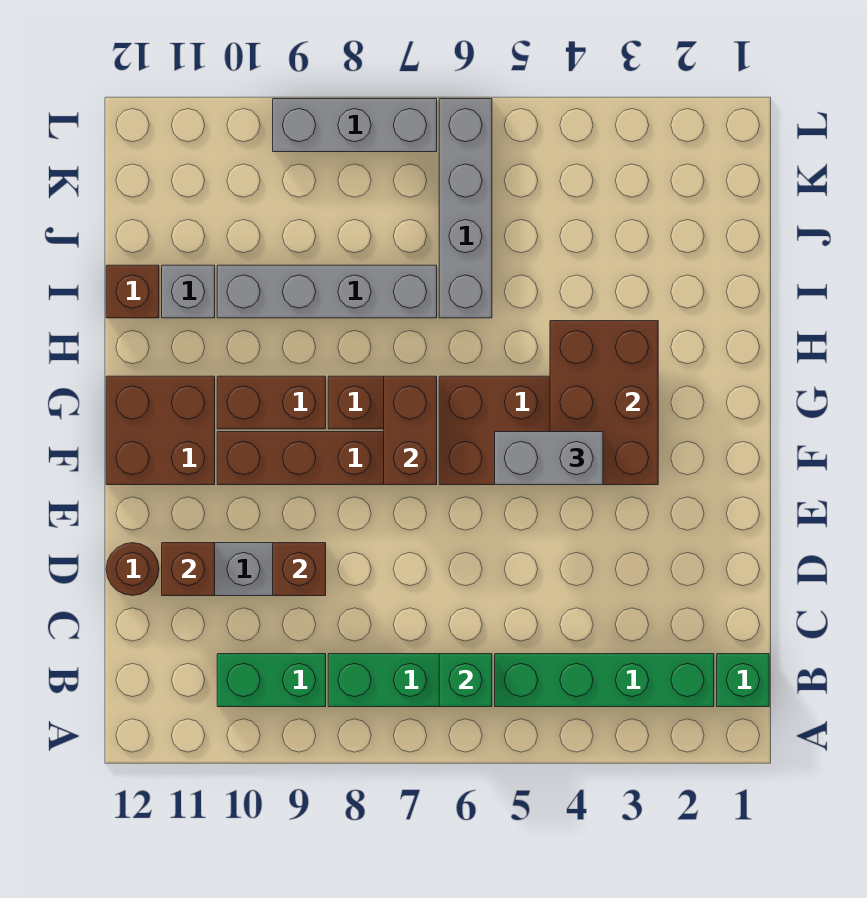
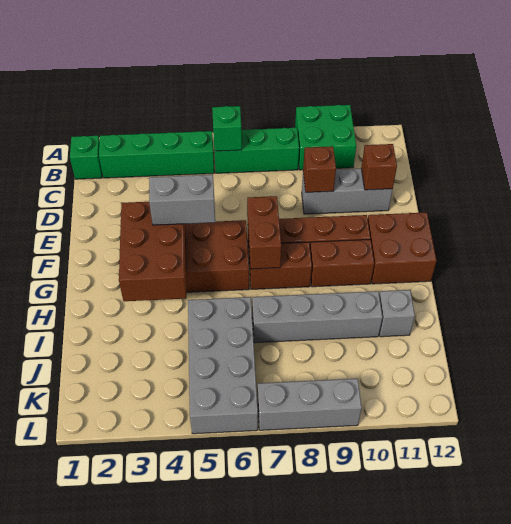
green 1x2 brick [217,654,326,707] -> green 2x2 brick [295,105,356,170]
brown 1x1 round brick [106,543,159,596] -> none
grey 1x4 brick [439,99,492,318] -> grey 2x4 brick [188,297,258,434]
brown 1x1 brick [106,265,159,318] -> none

